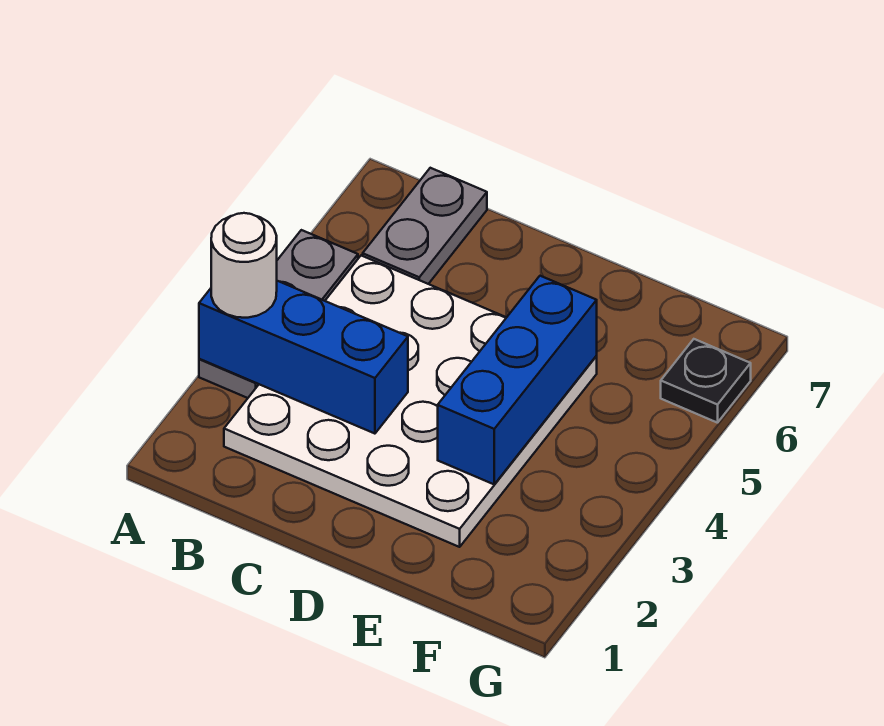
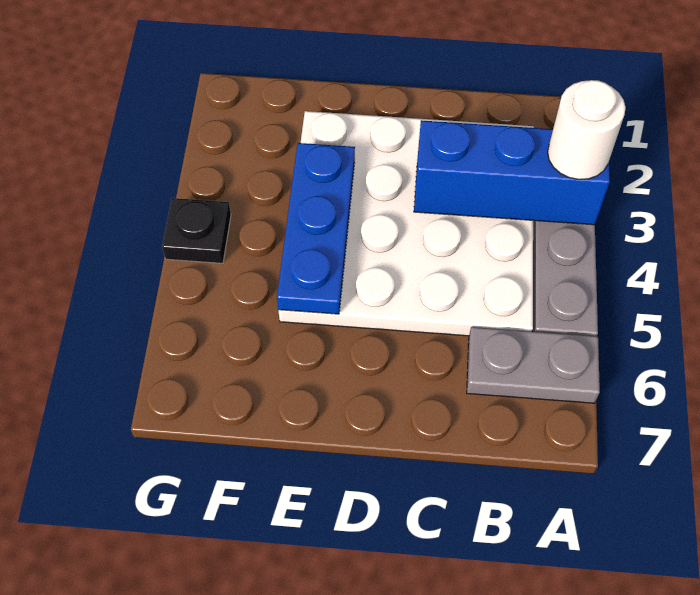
grey 1x2 plate [363,168,487,284] -> grey 1x2 plate turned to [467,327,600,403]
blue 1x3 brick [438,276,597,484] -> blue 1x3 plate [277,143,355,314]
black 1x1 plate [661,339,751,423] -> black 1x1 plate moved to [162,198,231,263]

